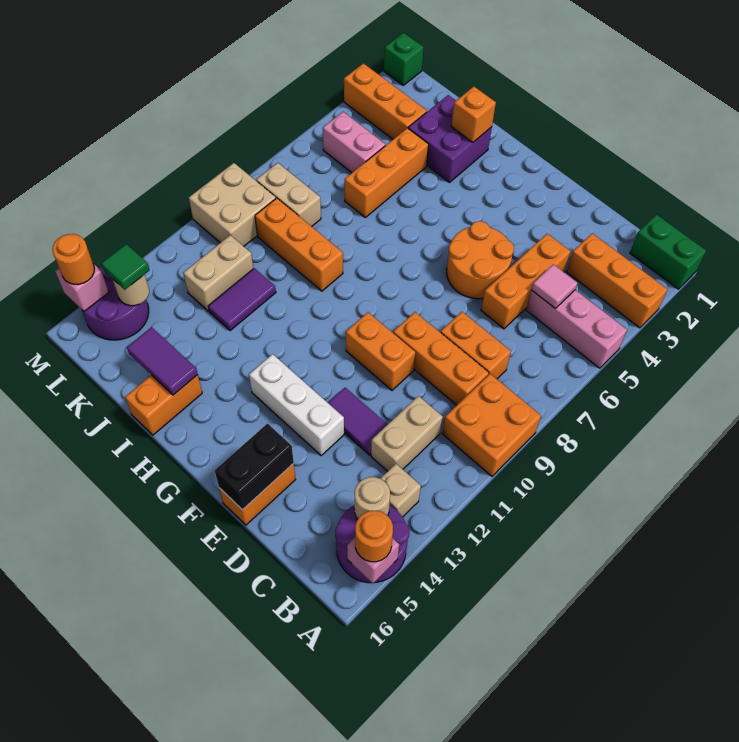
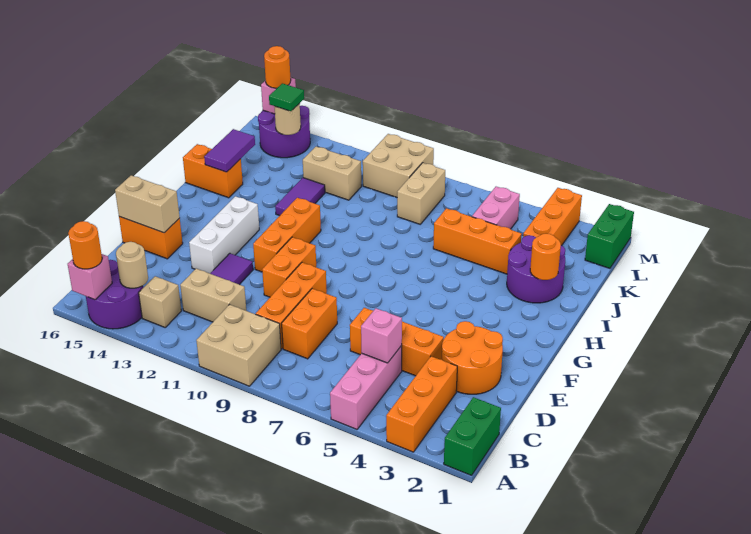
orange 2x2 brick [442,374,541,476] -> tan 2x2 brick [196,305,281,386]
pink 1x1 tile [531,264,577,308] -> pink 1x1 brick [361,308,402,363]
orange 2x2 round brick [447,221,514,299] -> orange 2x2 round brick moved to [442,321,503,394]
black 1x2 brick [215,424,294,510] -> tan 1x2 brick [115,175,180,233]
purple 2x2 brick [408,95,492,182] -> purple 2x2 round brick [507,235,565,303]
orange 1x1 brick [451,86,496,142] -> orange 1x1 round brick [530,233,561,280]
orange 1x3 brick [255,198,343,291] -> orange 1x3 brick moved to [253,198,321,272]
purple 1x2 tile [208,268,276,331] -> purple 1x2 tile turned to [275,178,325,216]
green 1x1 brick [384,33,424,85] -> green 1x2 brick [585,204,634,268]

